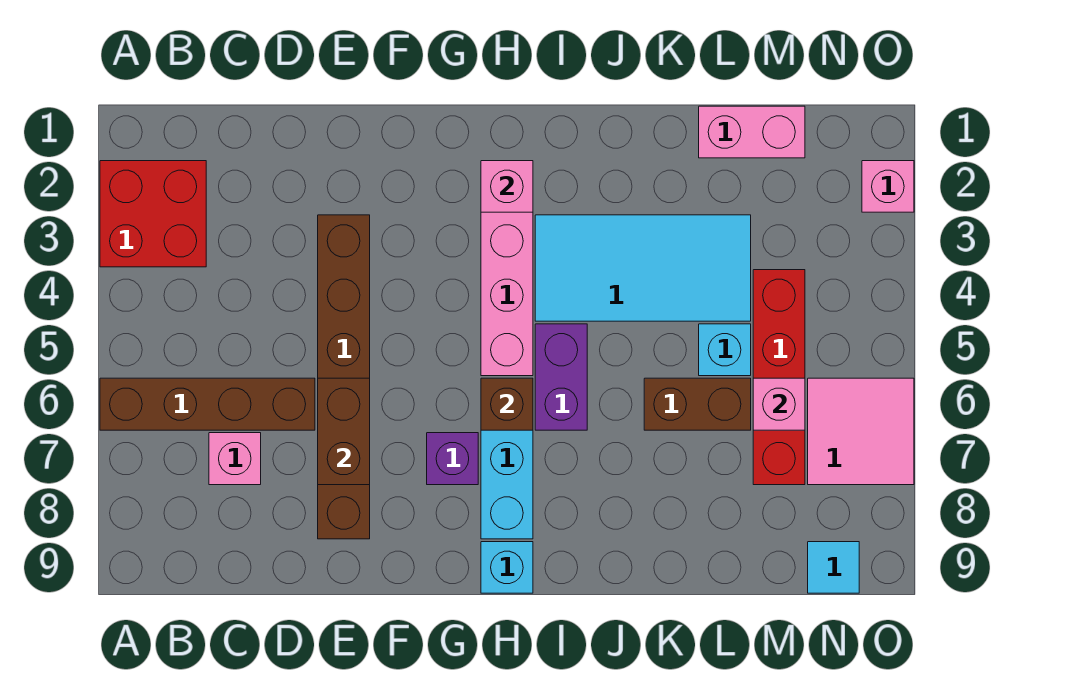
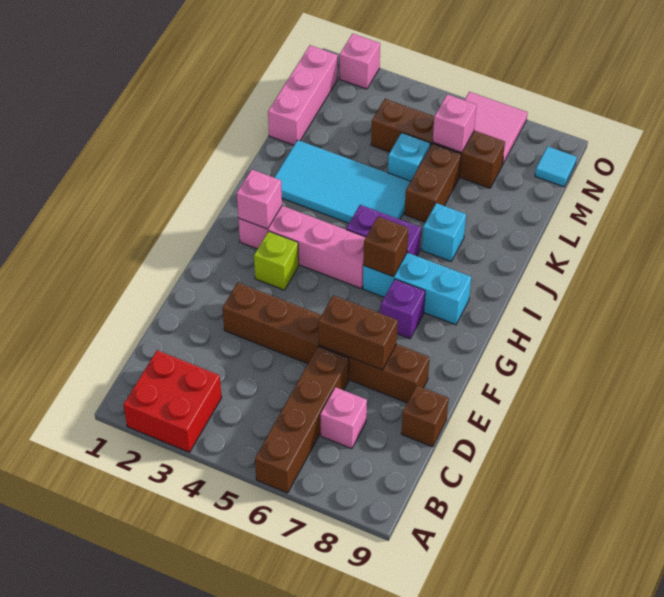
none -> brown 1x1 brick [401,386,449,447]
none -> lime 1x1 brick [254,231,299,290]
cyan 1x1 brick [481,542,533,593] -> cyan 1x1 brick moved to [422,203,466,261]
cyan 2x4 tile [535,215,751,321] -> cyan 2x4 tile turned to [274,140,411,223]
pink 1x2 brick [699,106,805,158] -> pink 1x3 brick [268,45,338,145]
red 1x4 brick [753,270,805,485] -> brown 1x4 brick [371,99,505,188]

